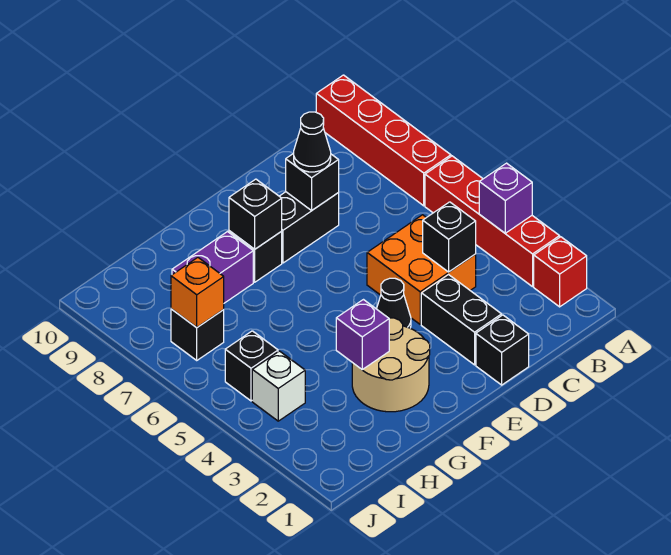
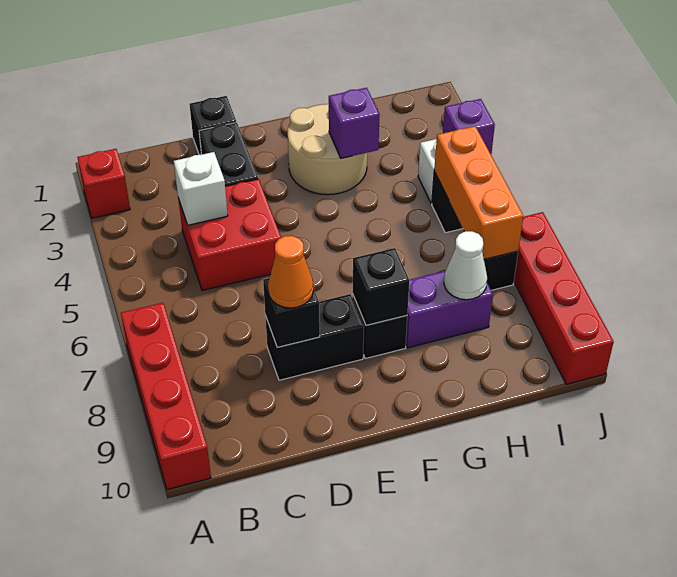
red 1x4 brick [425,156,560,287] -> red 1x4 brick moved to [514,212,614,384]
purple 1x1 brick [479,163,532,233] -> purple 1x1 brick moved to [443,99,495,154]
orange 2x2 brick [367,215,476,324] -> red 2x2 brick [178,179,281,291]
black 1x1 brick [423,202,476,272] -> white 1x1 brick [174,152,228,225]
black 1x1 cone [294,112,331,172] -> orange 1x1 cone [268,236,314,308]
black 1x1 cone [377,278,411,328] -> none
none -> white 1x1 cone [444,231,487,300]
orange 1x1 brick [171,258,224,327] -> orange 1x3 brick [434,126,523,259]

